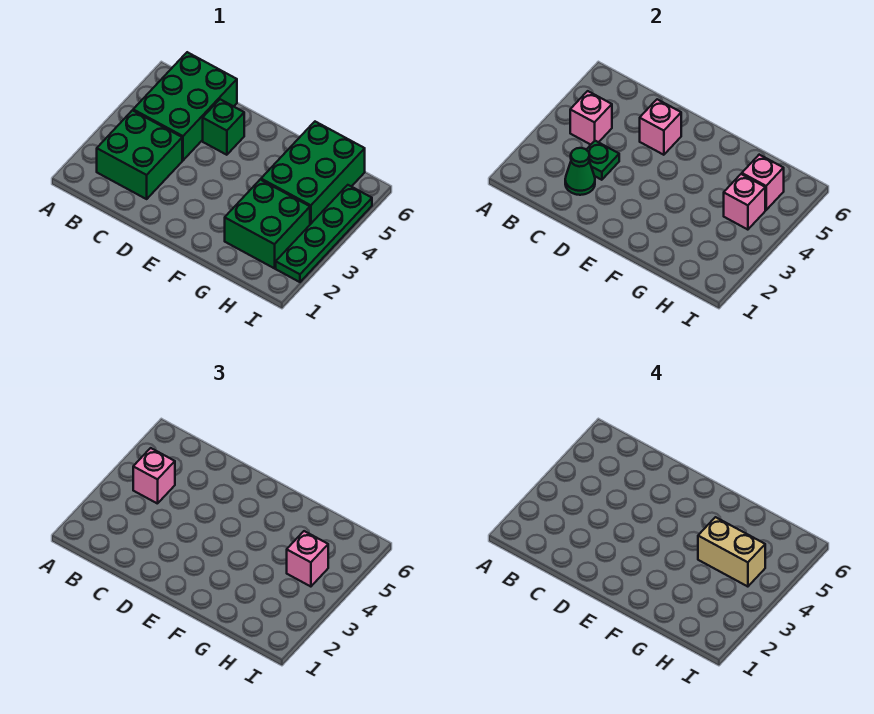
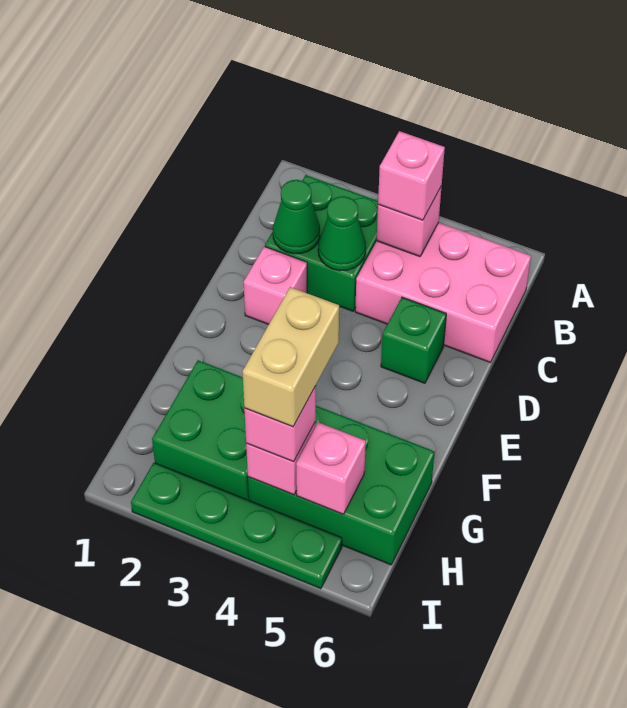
green 2x3 brick [133,52,237,160] -> pink 2x3 brick [355,223,531,363]
green 1x1 plate [586,141,619,180] -> green 1x1 cone [318,196,366,271]
pink 1x1 brick [640,99,681,155] -> pink 1x1 brick moved to [244,246,307,324]

